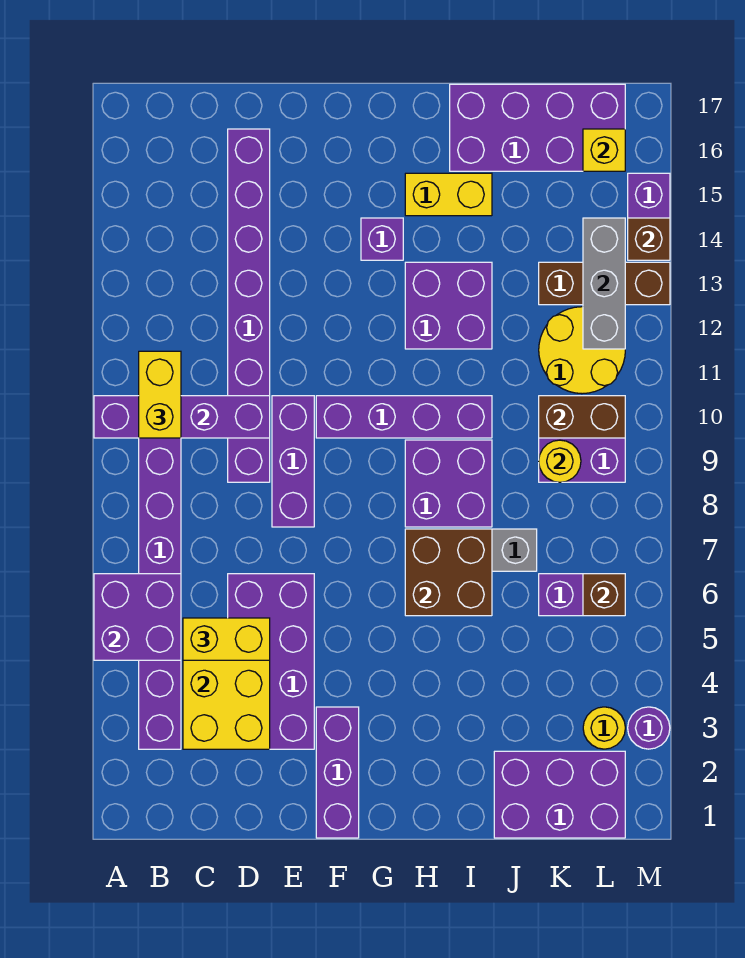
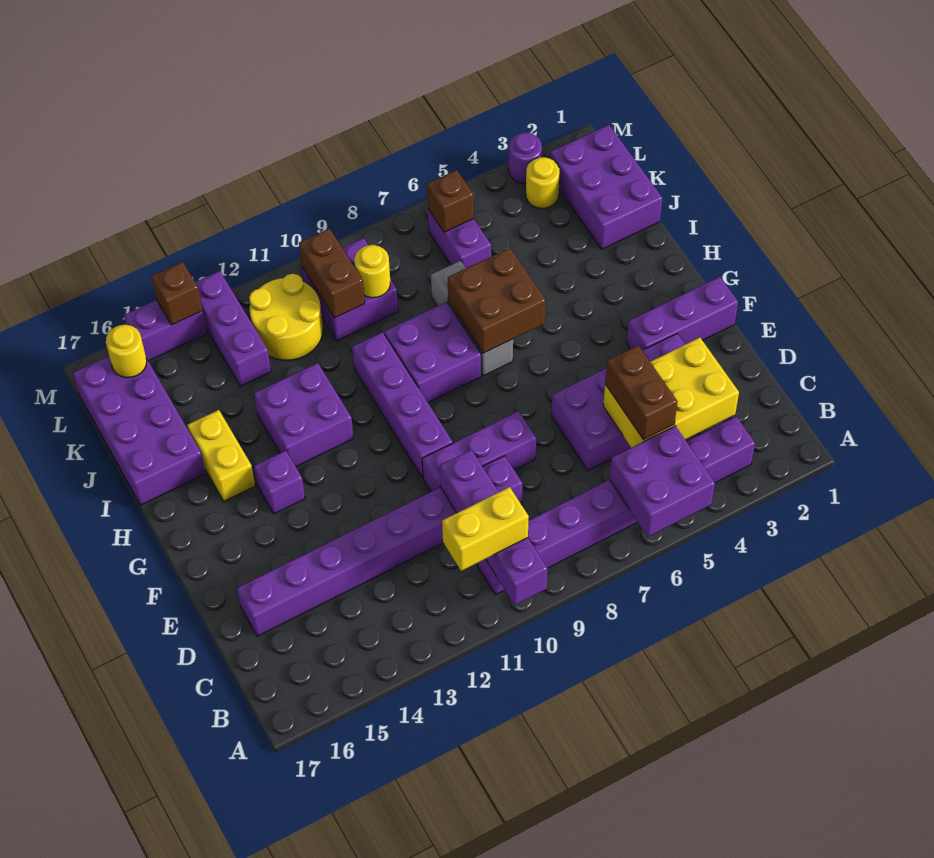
yellow 1x2 brick [183,618,270,660] -> brown 1x2 brick [605,345,678,440]
brown 1x3 brick [539,262,670,305] -> purple 1x3 brick [195,271,271,386]
grey 1x3 brick [583,218,625,349] -> none
yellow 1x1 brick [583,129,625,171] -> yellow 1x1 round brick [106,325,147,378]

